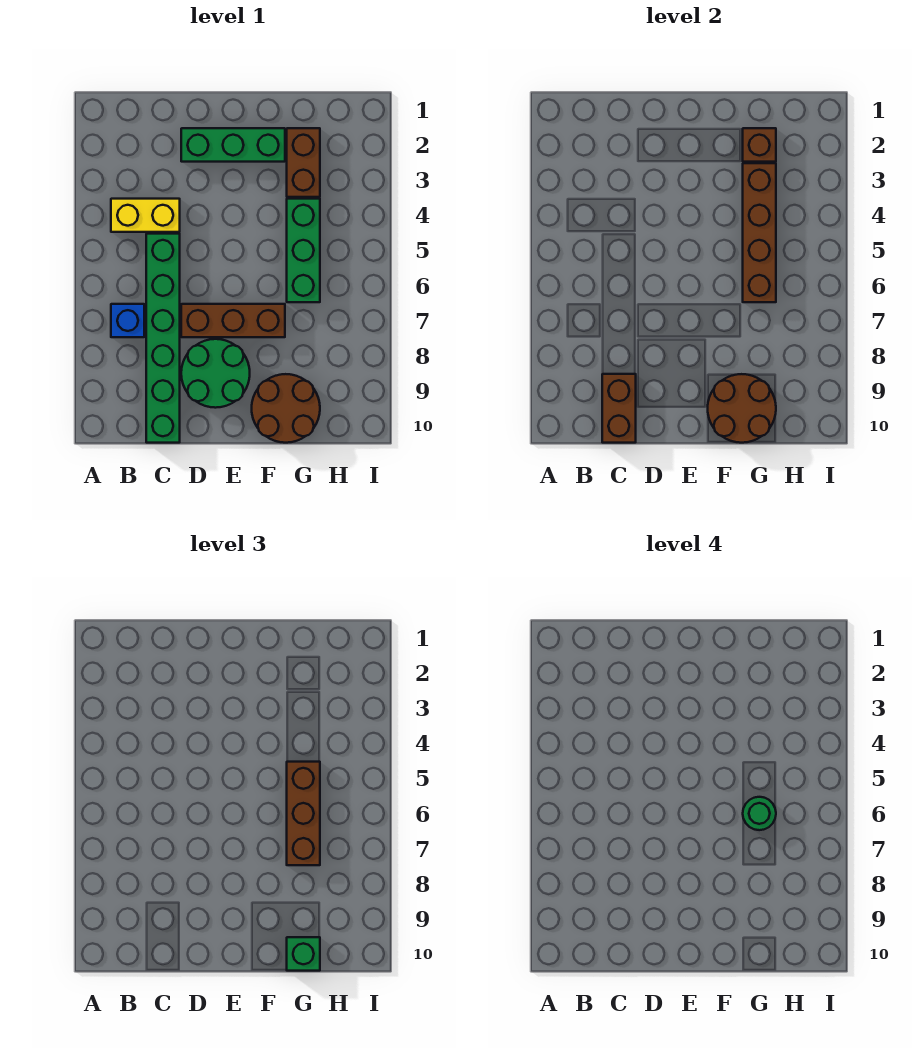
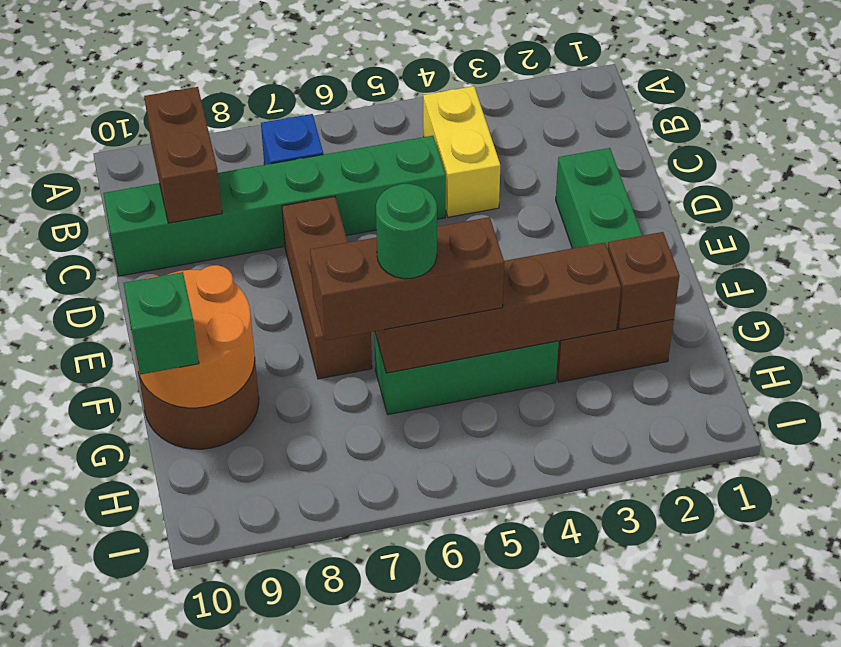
brown 1x2 brick [602,374,636,443] -> brown 1x2 brick turned to [144,87,222,223]
green 2x2 round brick [181,339,250,408] -> none
brown 2x2 round brick [708,374,776,443] -> orange 2x2 round brick [132,265,255,408]

